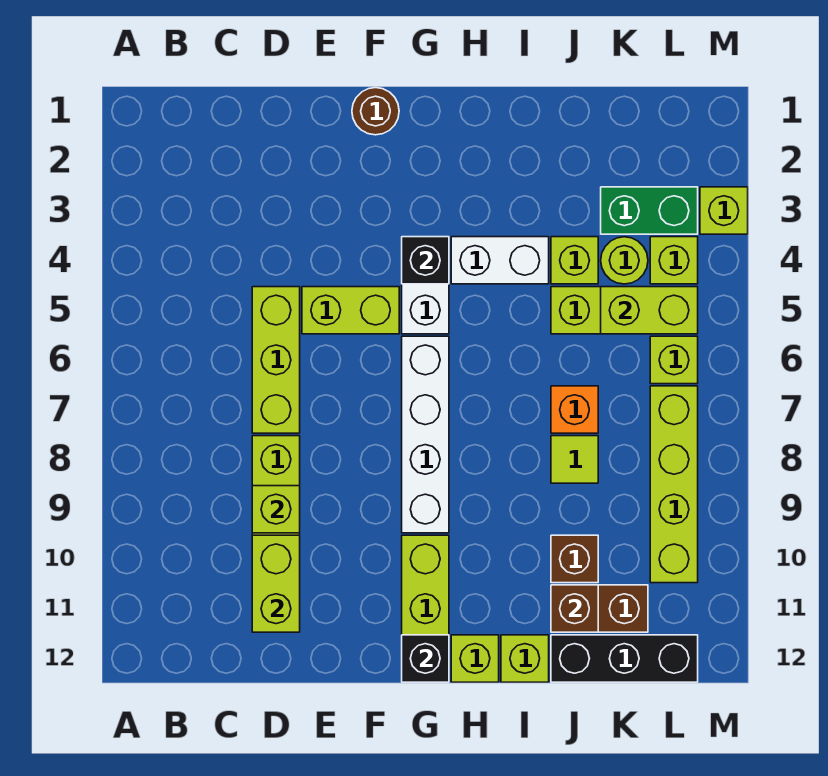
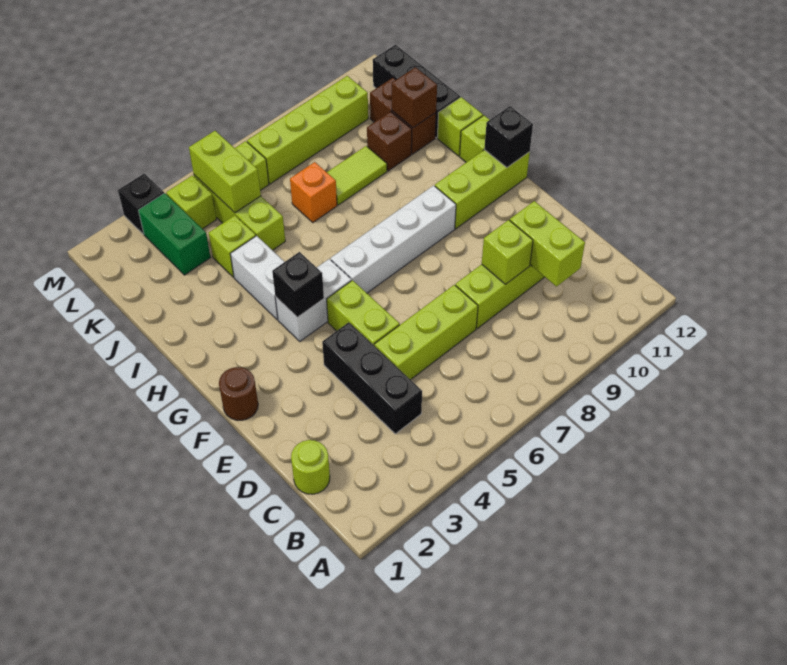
none -> black 1x3 brick [322,322,422,434]
lime 1x2 brick [252,535,300,632] -> lime 1x2 brick turned to [510,201,585,287]
lime 1x1 tile [551,436,598,483] -> lime 1x2 tile [327,146,387,205]
lime 1x1 round brick [601,237,648,284] -> lime 1x1 round brick moved to [291,440,330,494]
lime 1x1 brick [700,187,748,234] -> black 1x1 brick [118,173,164,234]

